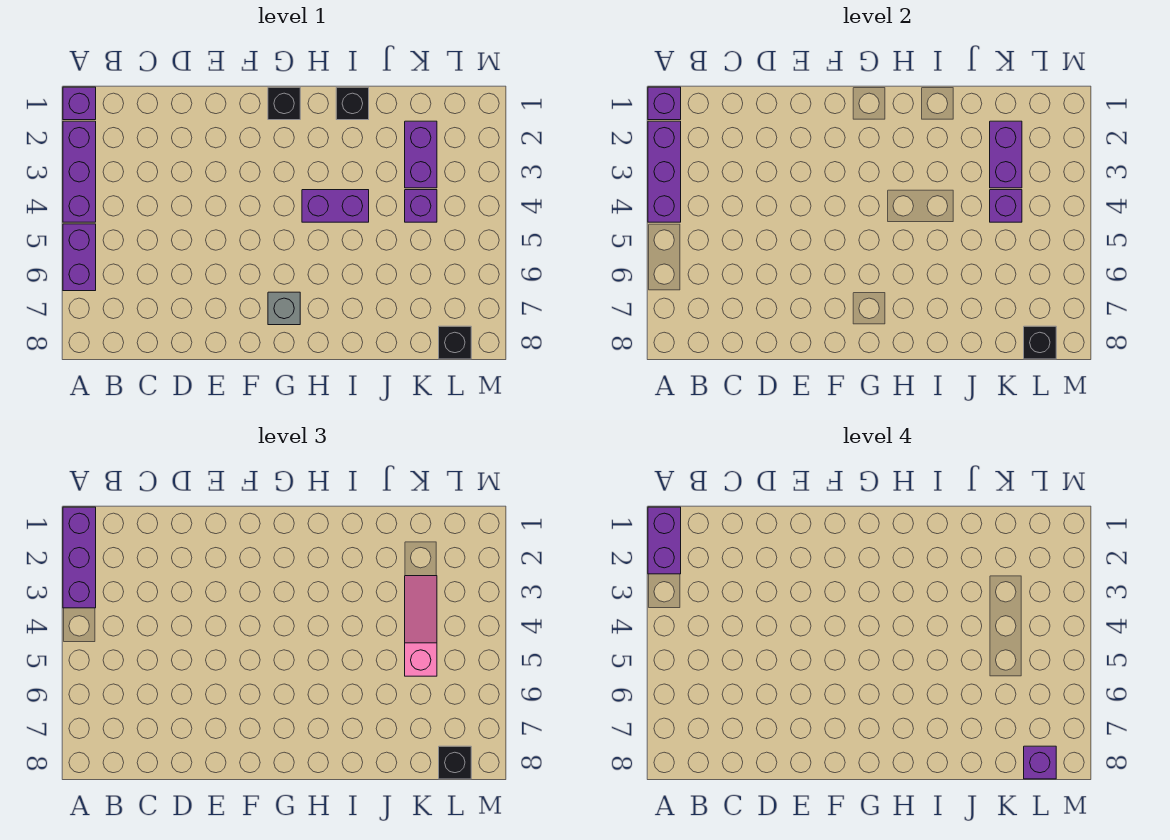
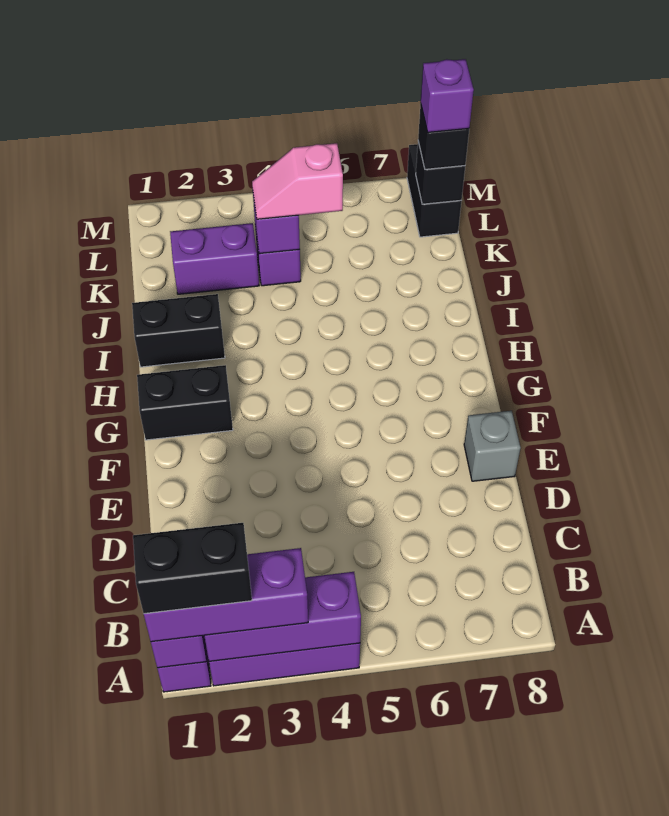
purple 1x2 brick [648,507,681,574] -> black 1x2 brick [133,523,252,614]
purple 1x2 brick [63,224,96,291] -> none
black 1x1 brick [268,87,300,120] -> black 1x2 brick [137,365,233,440]
grey 1x1 brick [268,292,300,325] -> grey 1x1 brick moved to [464,411,521,481]
purple 1x2 brick [302,190,369,222] -> none
black 1x1 brick [336,87,369,120] -> black 1x2 brick [132,294,225,367]
purple 1x2 brick [990,121,1022,188] -> none
pink 1x3 slope [405,576,437,676] -> pink 1x2 slope [252,143,343,219]
black 1x1 brick [439,326,471,359] -> black 1x2 brick [407,144,461,237]

